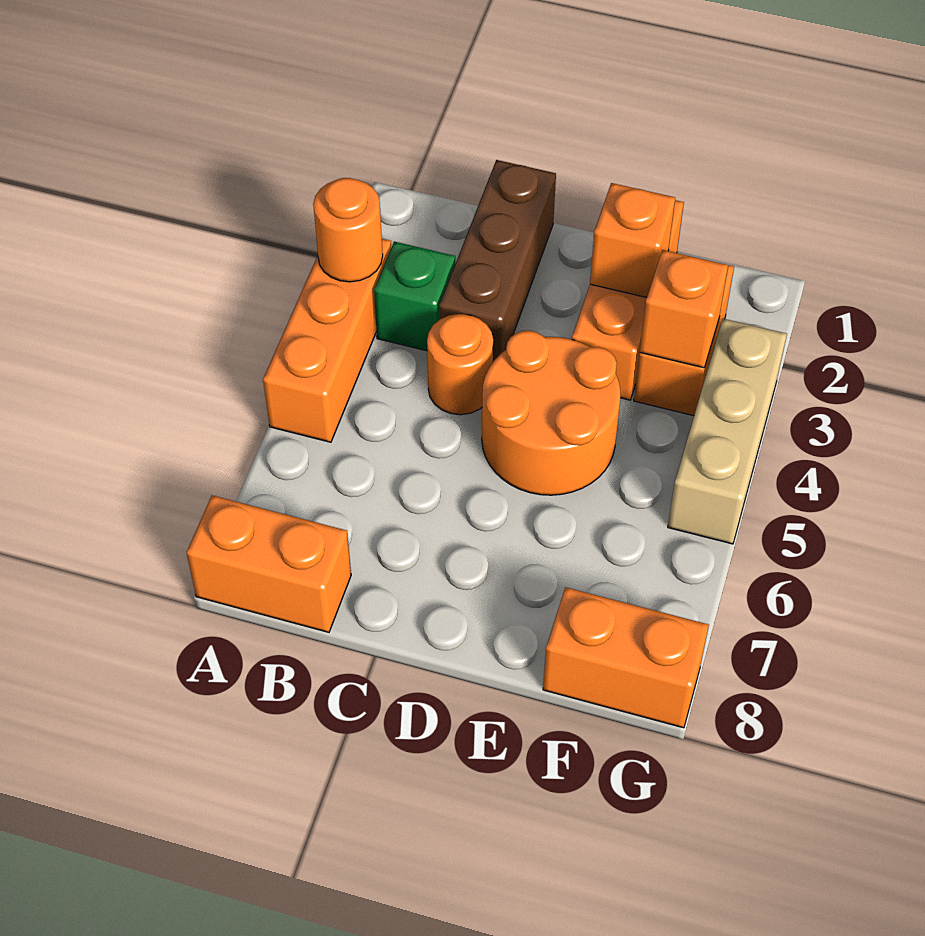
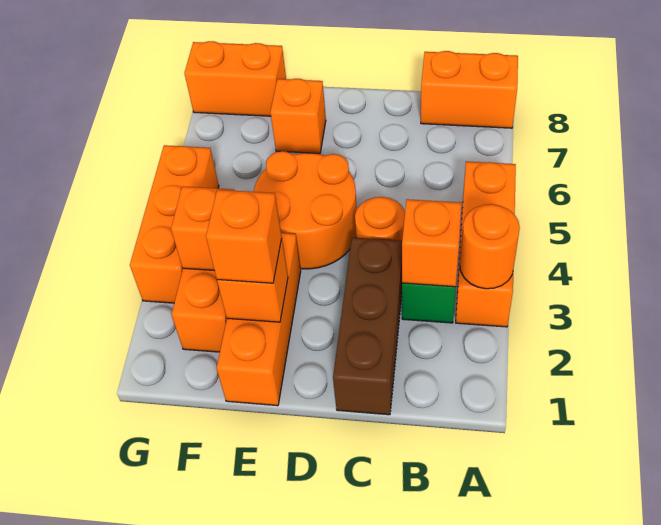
none -> orange 1x1 brick [402,199,461,287]
none -> orange 1x1 brick [206,190,282,283]
none -> orange 1x1 brick [270,79,326,153]
tan 1x3 brick [668,319,787,544] -> orange 1x3 brick [130,145,219,303]

